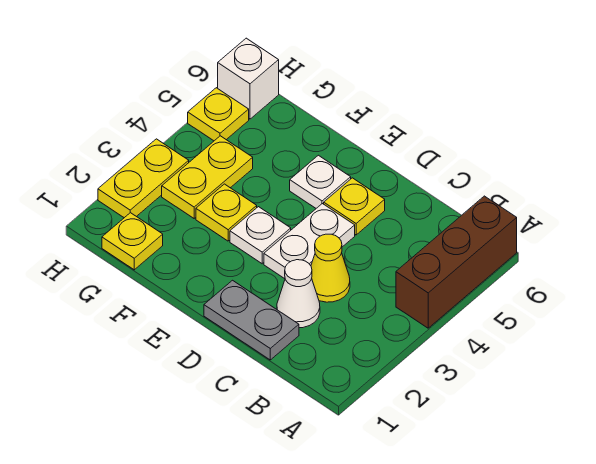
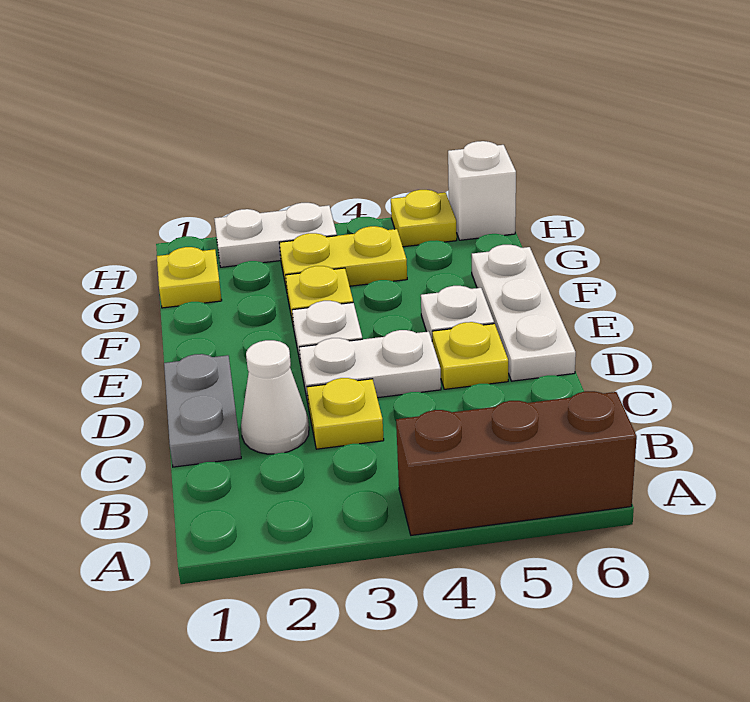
yellow 1x1 cone [311,234,350,302] -> yellow 1x1 plate [307,378,384,449]
none -> white 1x3 plate [472,245,576,381]
yellow 1x2 plate [98,139,189,218] -> white 1x2 plate [214,203,337,267]

